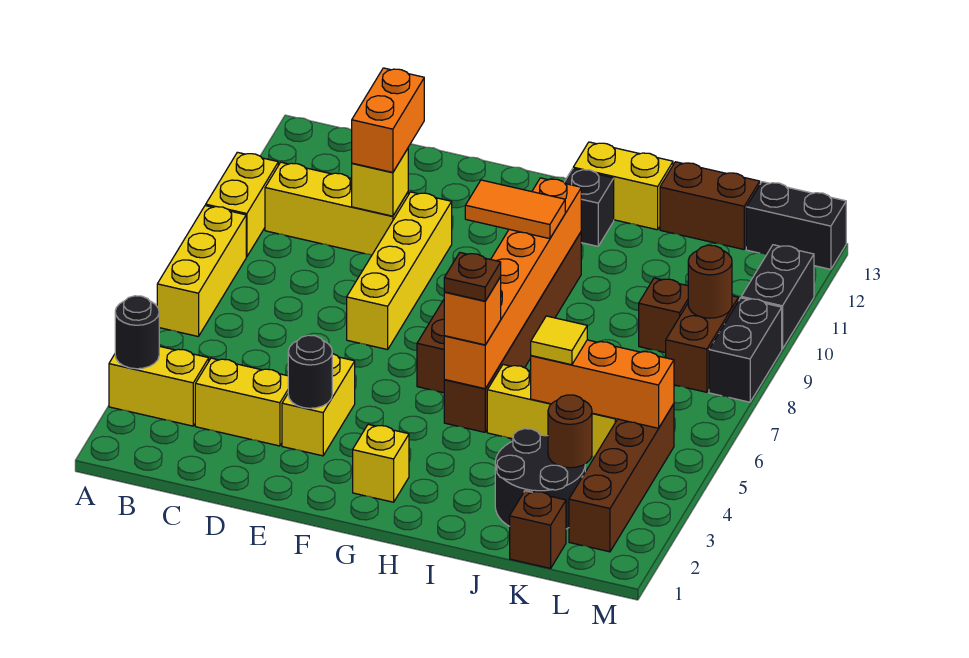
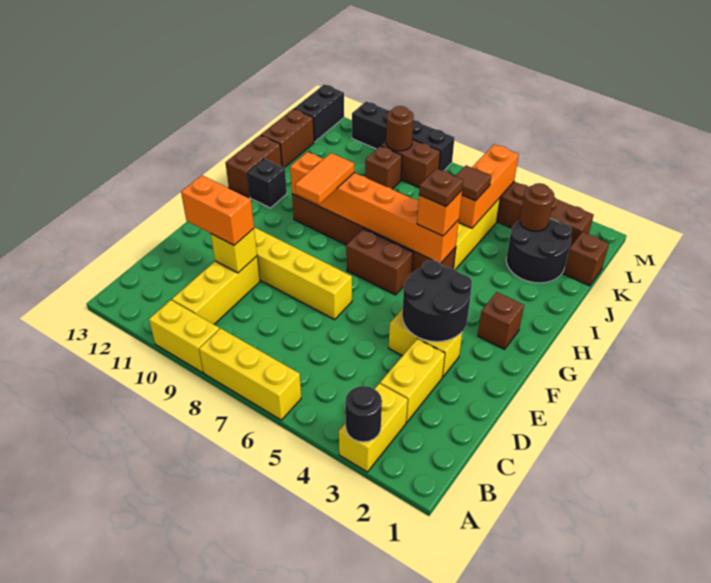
black 1x1 round brick [288,335,332,408] -> black 2x2 round brick [402,260,472,342]
yellow 1x1 brick [353,424,409,502] -> brown 1x1 brick [478,292,524,349]
yellow 1x2 brick [573,142,673,230] -> brown 1x2 brick [225,135,282,198]
yellow 1x1 tile [531,316,587,365] -> brown 1x1 tile [456,165,491,201]

